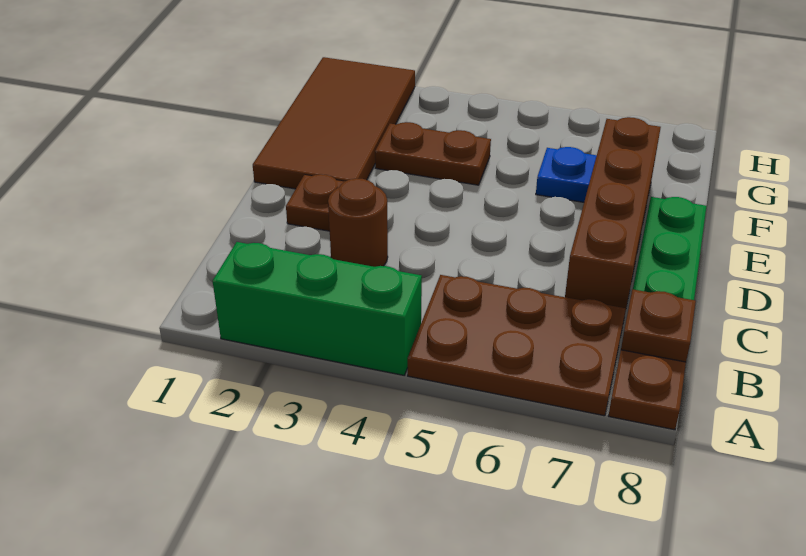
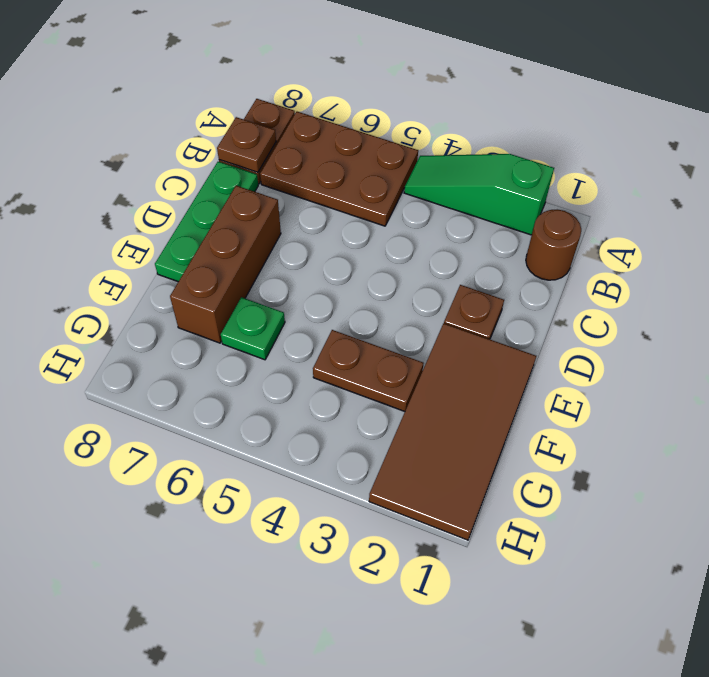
green 1x3 brick [213,242,422,375] -> green 1x3 slope [404,154,554,235]
brown 1x1 round brick [328,178,388,267] -> brown 1x1 round brick moved to [526,209,581,280]
brown 1x4 brick [565,117,661,317] -> brown 1x3 brick [170,186,281,343]
blue 1x1 plate [536,147,597,202] -> green 1x1 plate [221,297,285,360]

